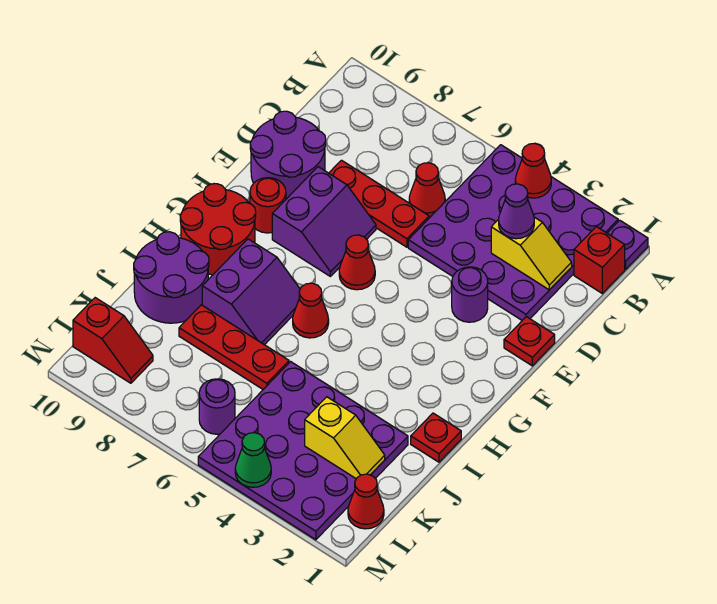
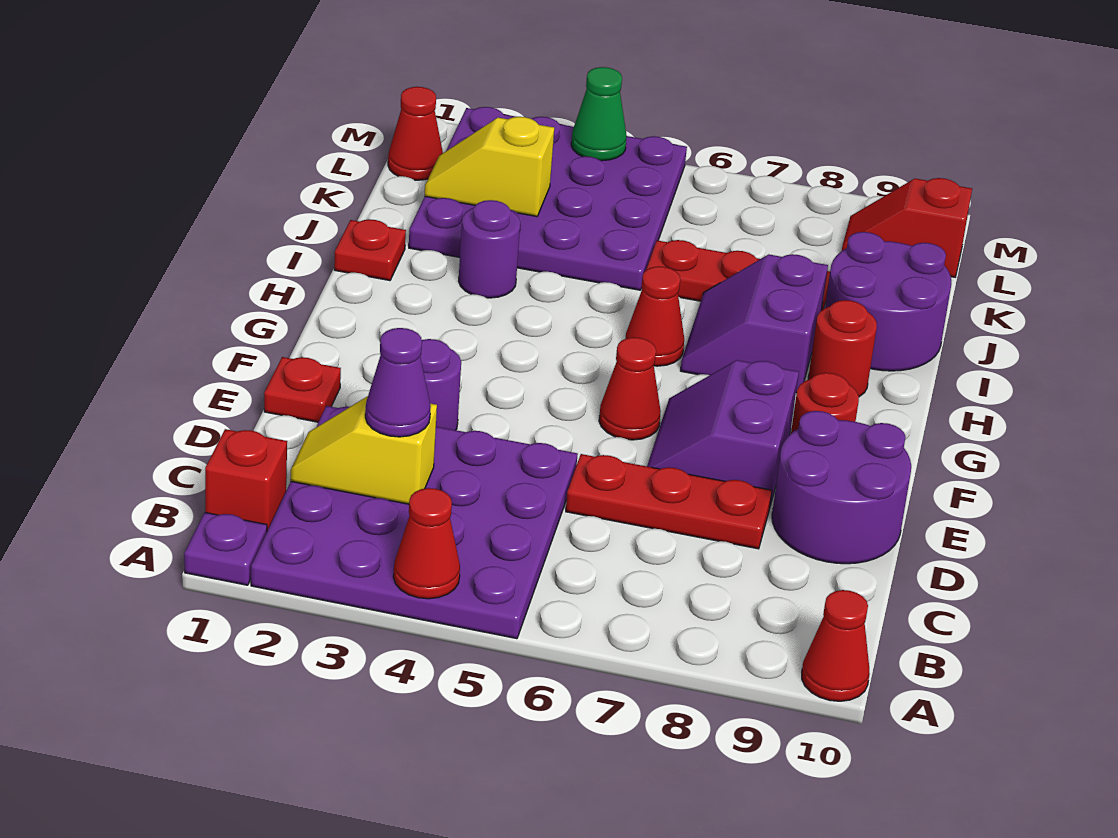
red 1x1 cone [409,163,445,217] -> red 1x1 cone moved to [802,590,870,701]
red 2x2 round brick [180,184,256,275] -> red 1x1 round brick [808,300,877,397]
purple 1x1 round brick [199,379,235,434] -> purple 1x1 round brick moved to [459,200,520,298]

